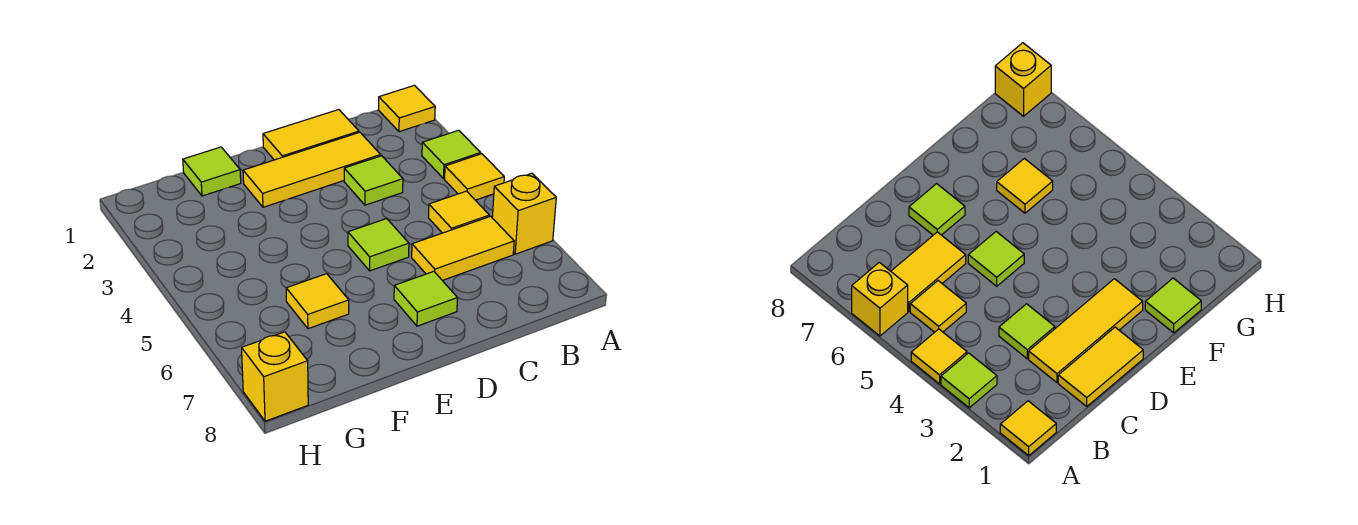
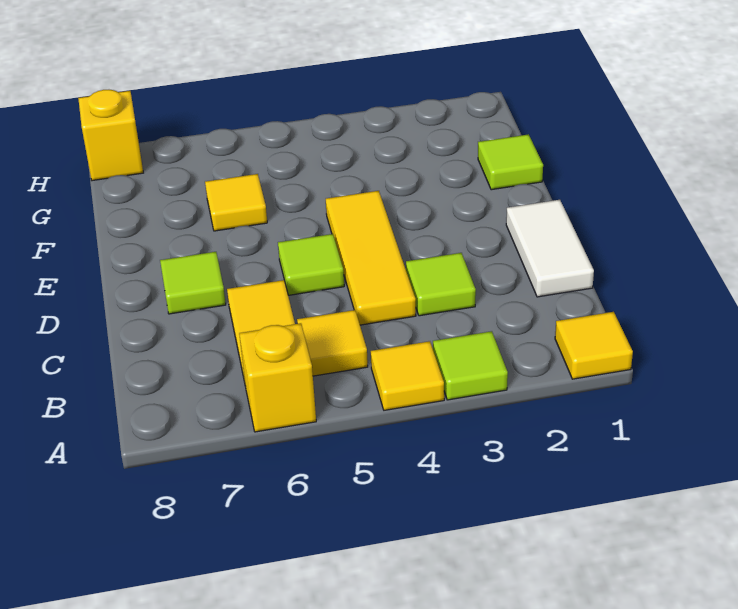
yellow 1x2 tile [263,110,359,160] -> white 1x2 tile [506,200,594,297]
yellow 1x3 tile [243,132,381,207] -> yellow 1x3 tile moved to [326,191,416,325]

